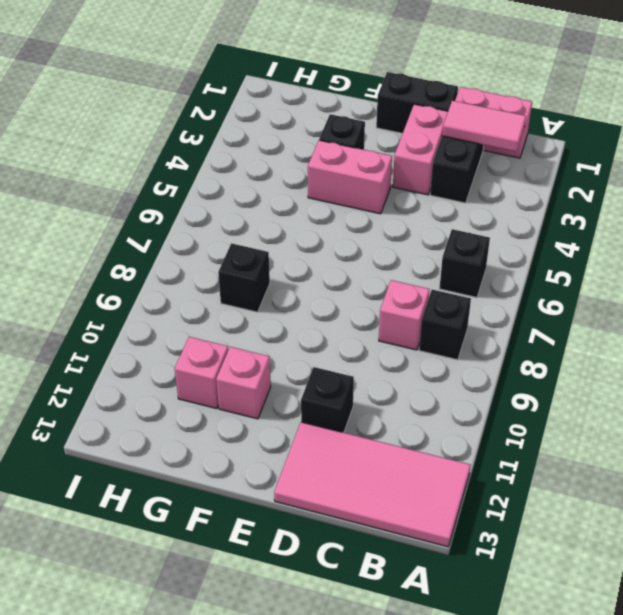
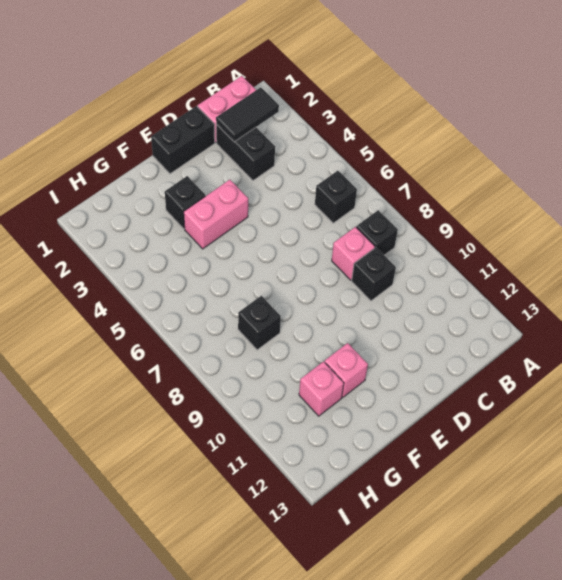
pink 2x4 tile [274,422,471,547] -> none
pink 1x2 tile [442,101,526,152] -> black 1x2 tile [216,87,279,142]
pink 1x2 brick [393,104,448,195] -> none
black 1x1 brick [301,367,354,433] -> black 1x1 brick moved to [352,248,396,301]

